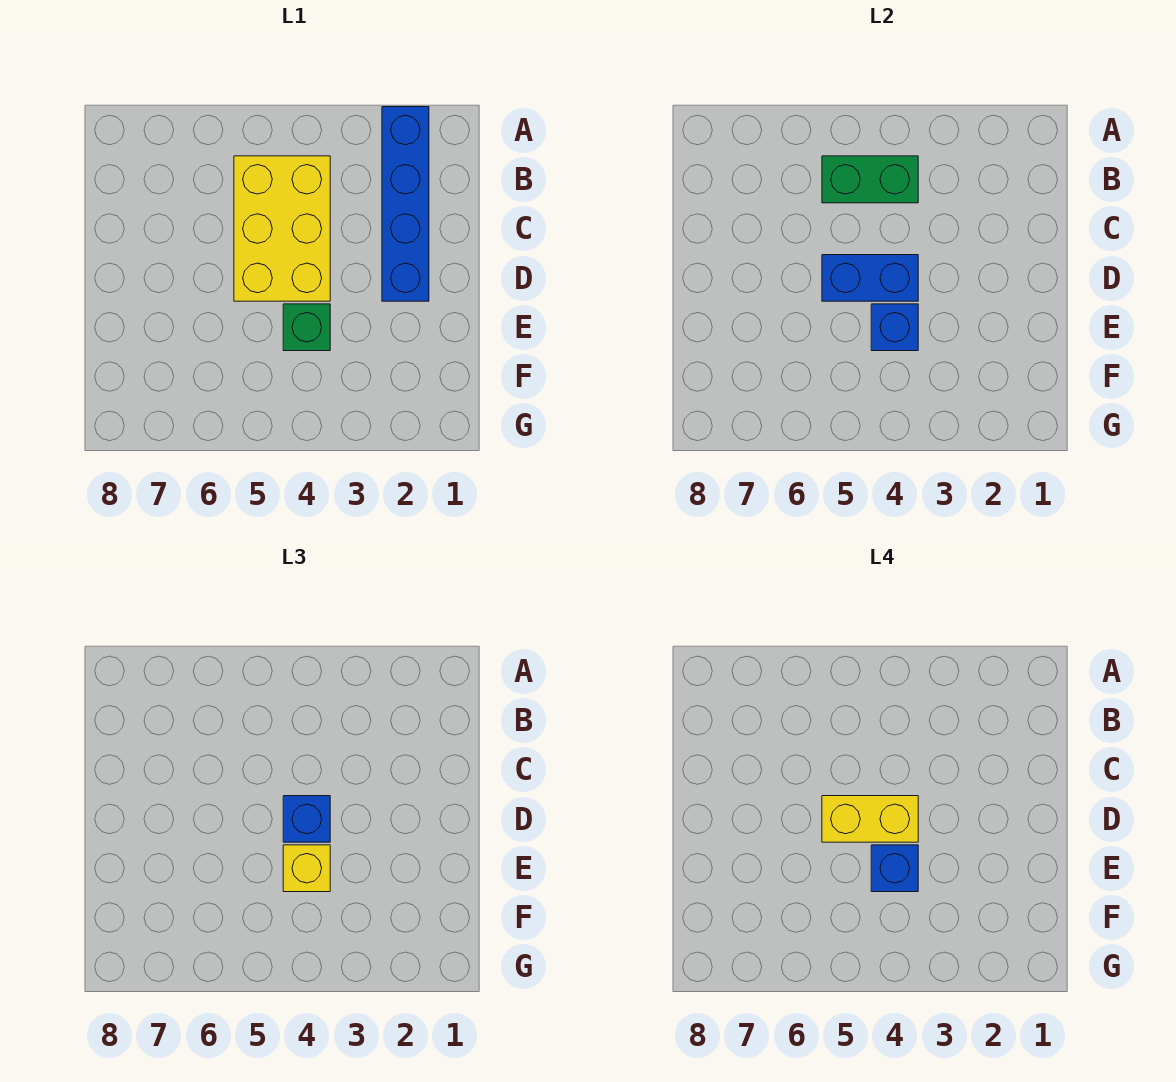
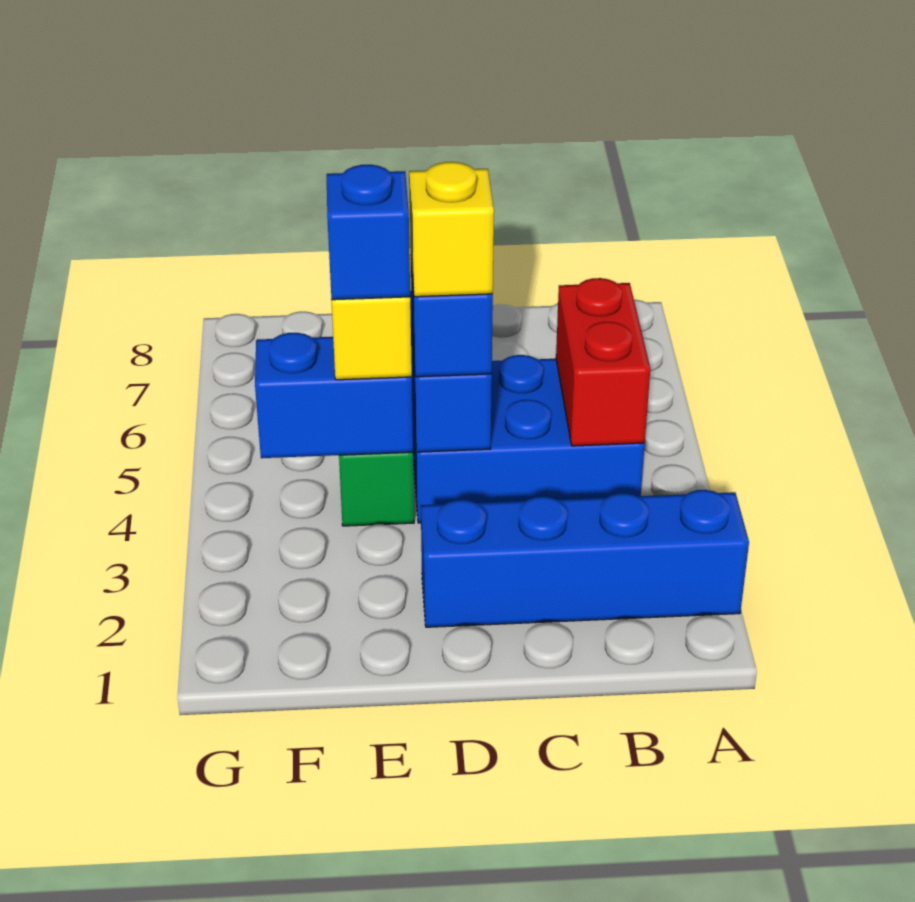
yellow 2x3 brick [234,156,330,301] -> blue 2x3 brick [412,355,645,523]
green 1x2 brick [822,156,918,203] -> red 1x2 brick [556,278,650,446]
yellow 1x2 brick [822,796,918,842] -> yellow 1x1 brick [409,162,494,297]
blue 1x1 brick [871,304,918,351] -> blue 1x2 brick [255,333,413,458]

